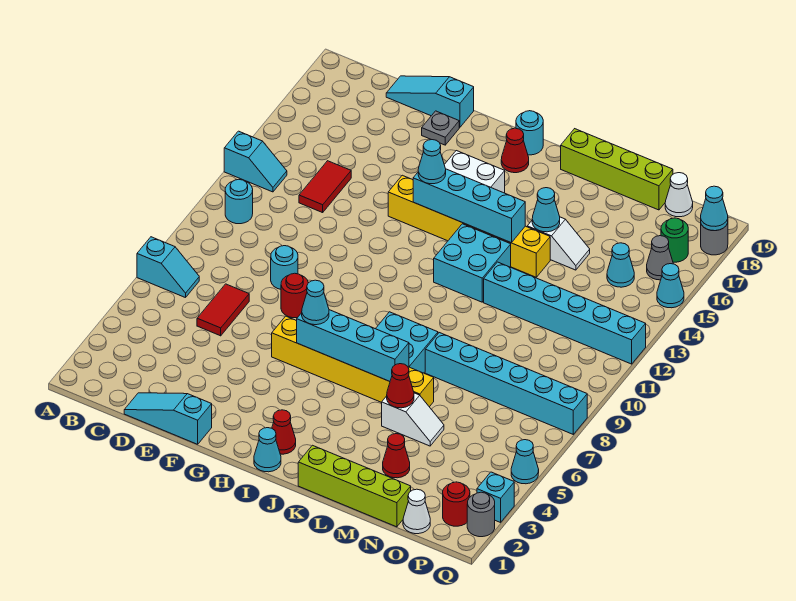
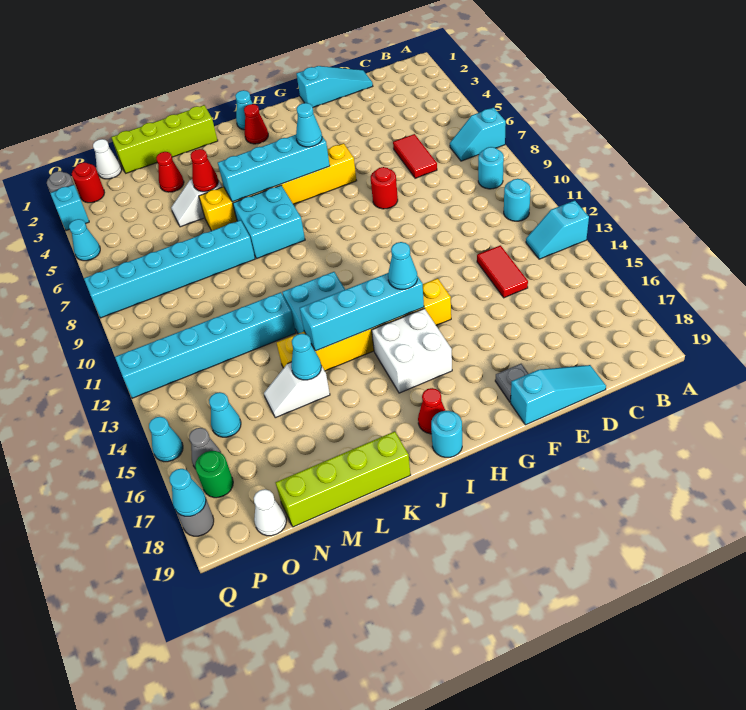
cyan 1x1 round brick [271,246,298,289] -> cyan 1x1 round brick moved to [478,147,504,189]

